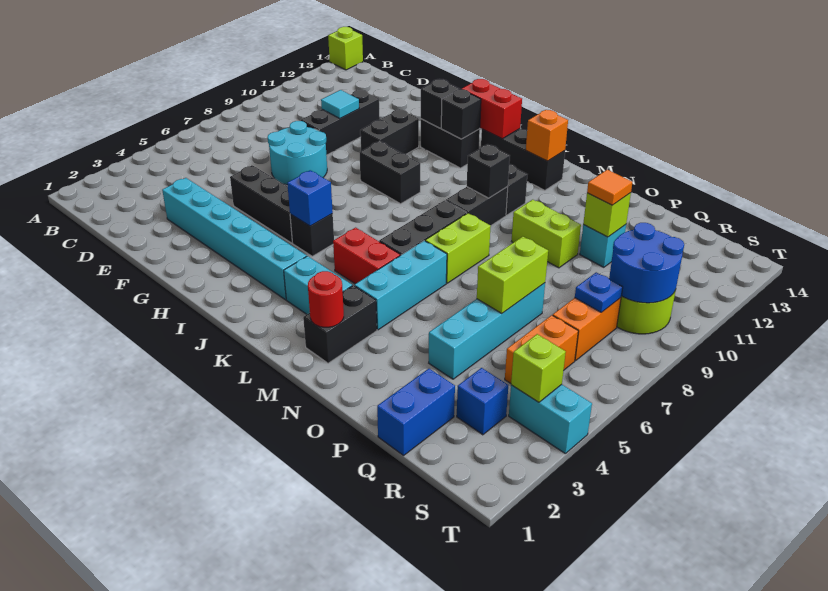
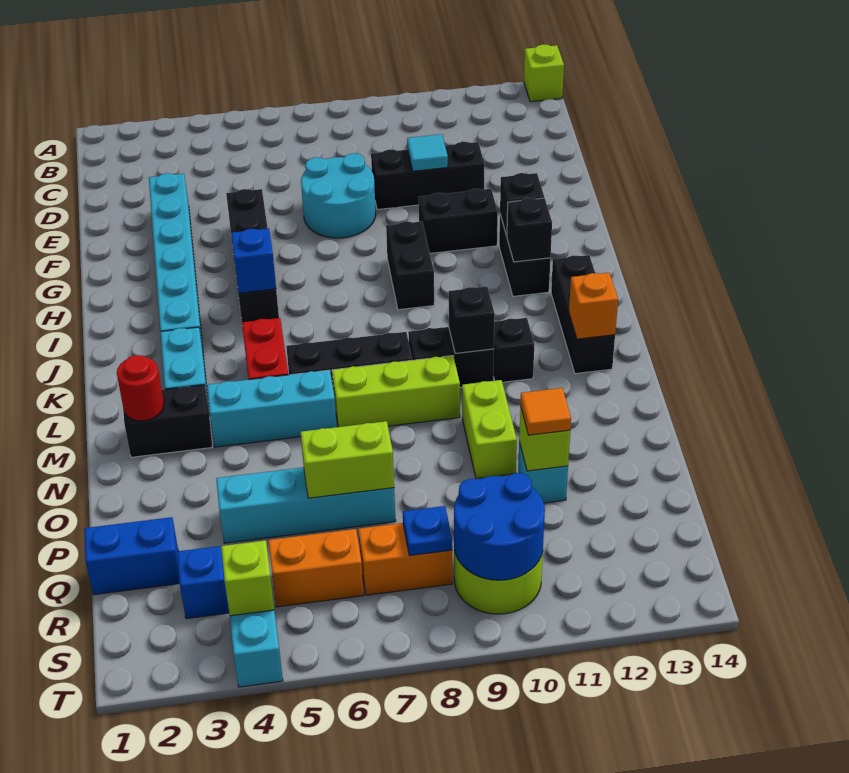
red 1x2 brick [462,79,522,139] -> none
lime 1x2 brick [425,213,491,283] -> lime 1x3 brick [332,356,460,427]

